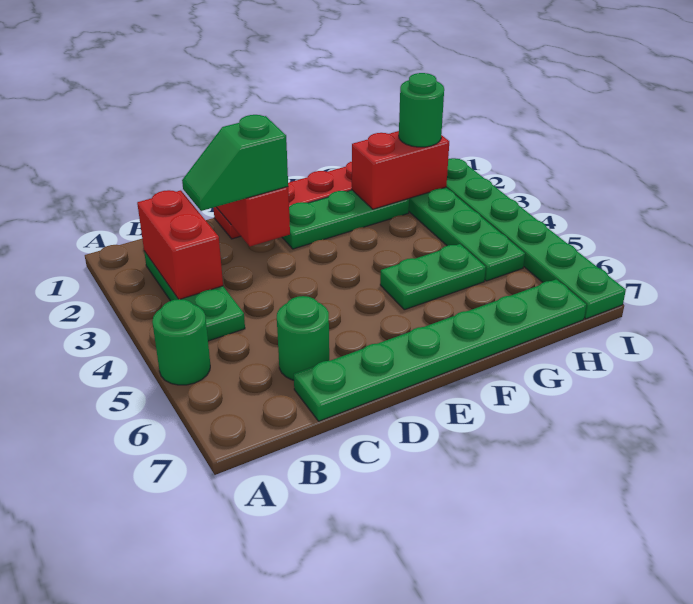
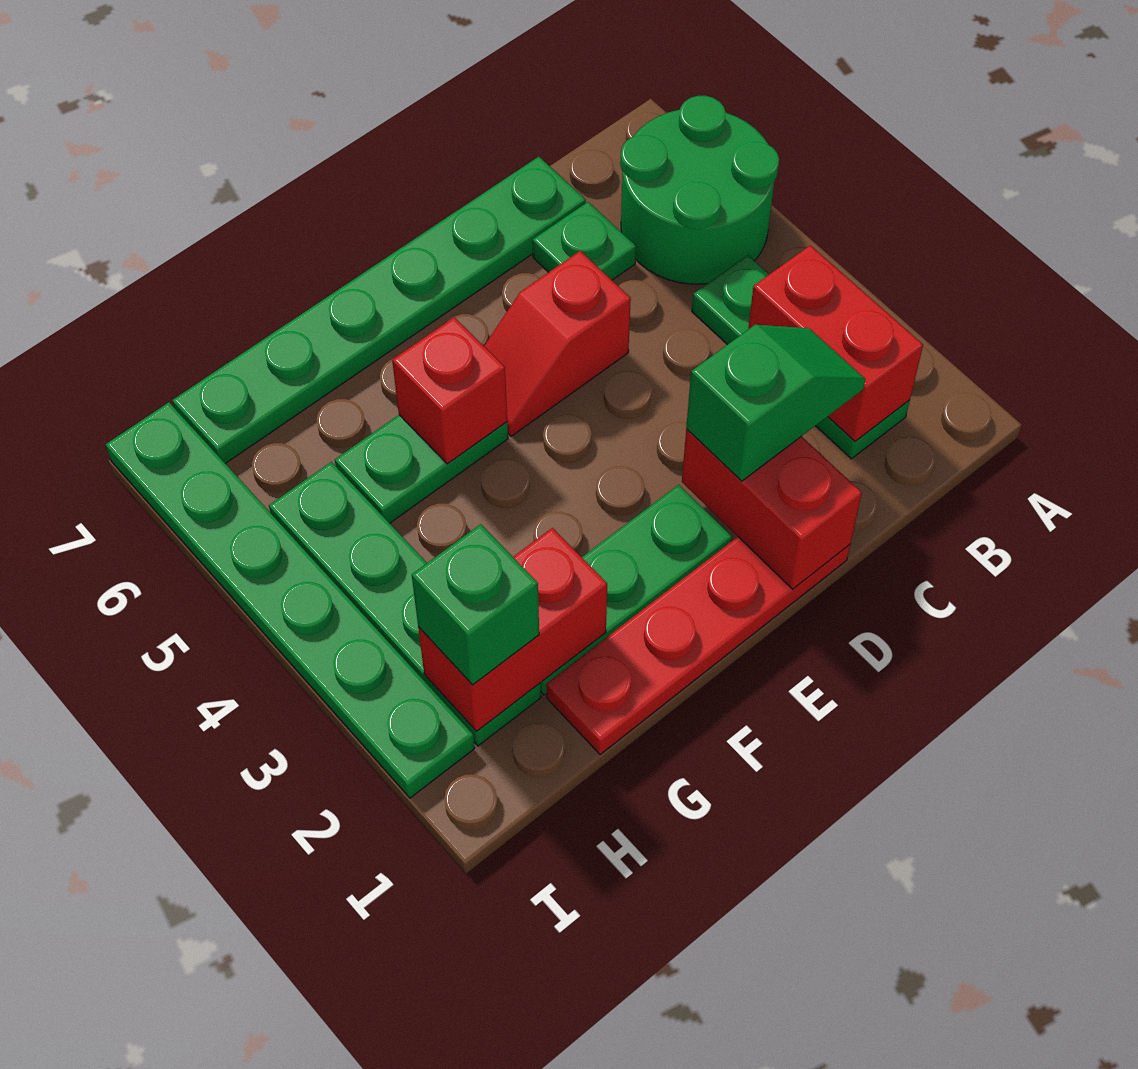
green 1x1 round brick [152,299,210,385] -> green 2x2 round brick [620,96,779,284]
green 1x1 round brick [277,296,329,380] -> green 1x1 plate [532,202,636,280]
none -> red 1x2 slope [484,251,631,436]
none -> red 1x1 brick [392,317,507,464]
green 1x1 round brick [399,73,444,147] -> green 1x1 brick [412,524,539,685]

